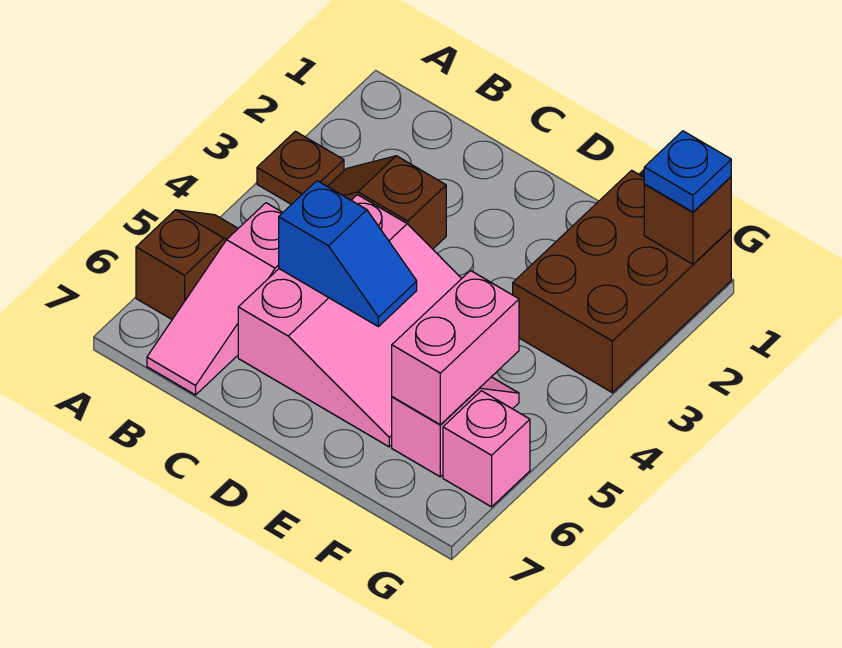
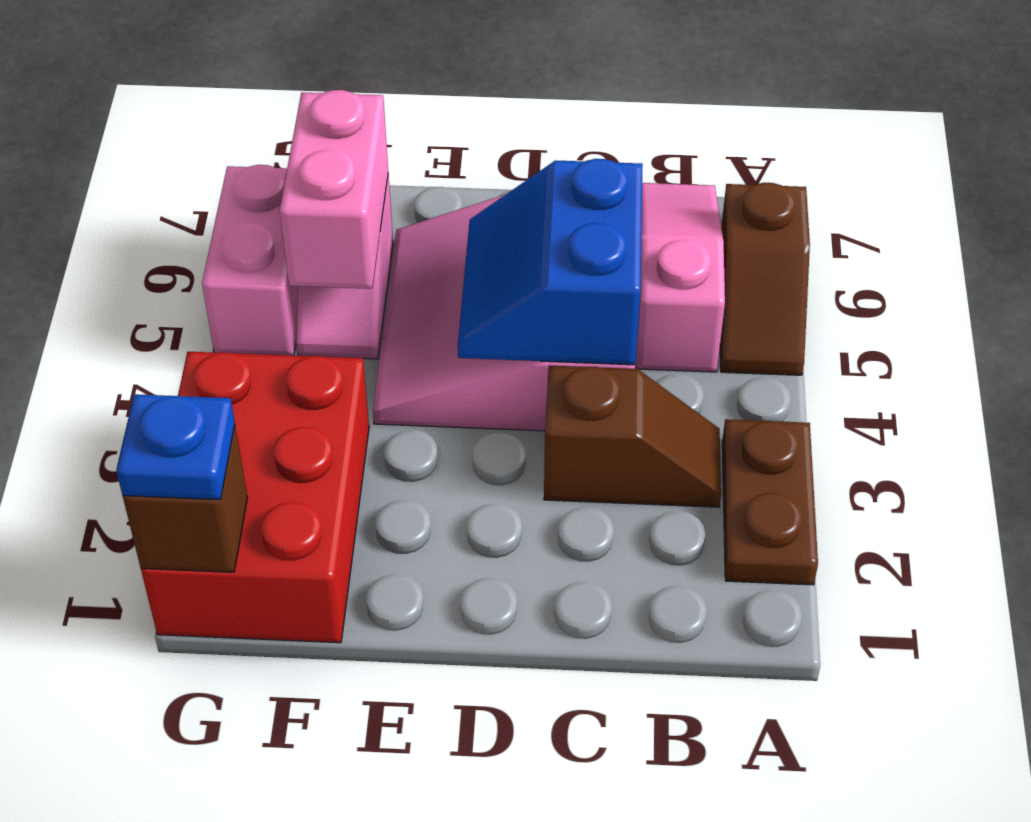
brown 1x1 plate [257,131,344,204] -> brown 1x2 plate [722,419,818,585]
blue 1x2 slope [279,181,417,327] -> blue 2x2 slope [458,159,643,365]
brown 2x3 brick [513,170,731,393] -> red 2x3 brick [141,352,369,643]
pink 1x1 brick [443,391,530,507] -> pink 1x2 brick [202,165,298,356]

